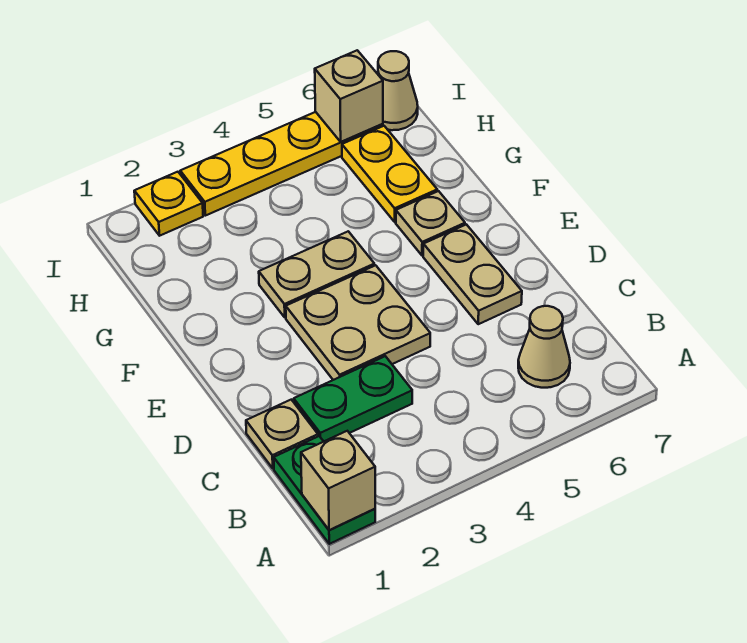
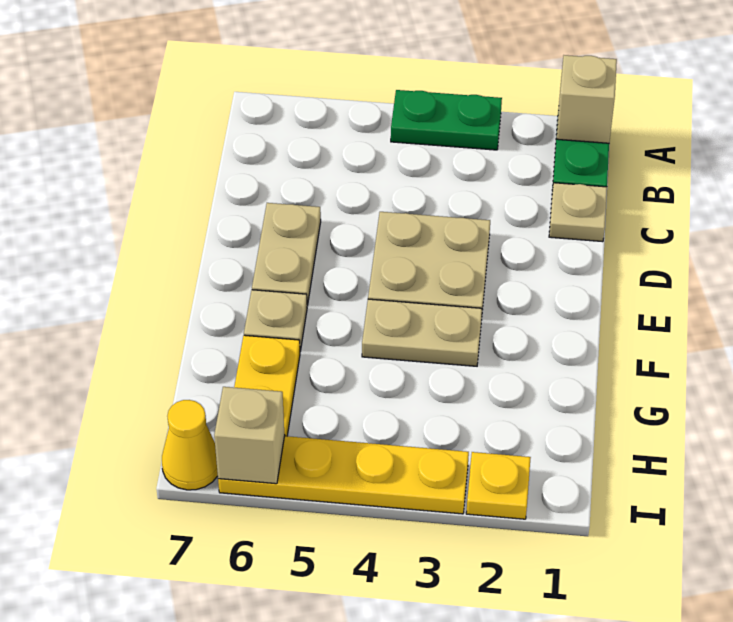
tan 1x1 cone [518,306,570,388] -> none
green 1x2 plate [294,356,412,441] -> green 1x2 plate moved to [391,90,502,150]
tan 1x1 cone [378,51,418,130] -> yellow 1x1 cone [162,400,218,490]

